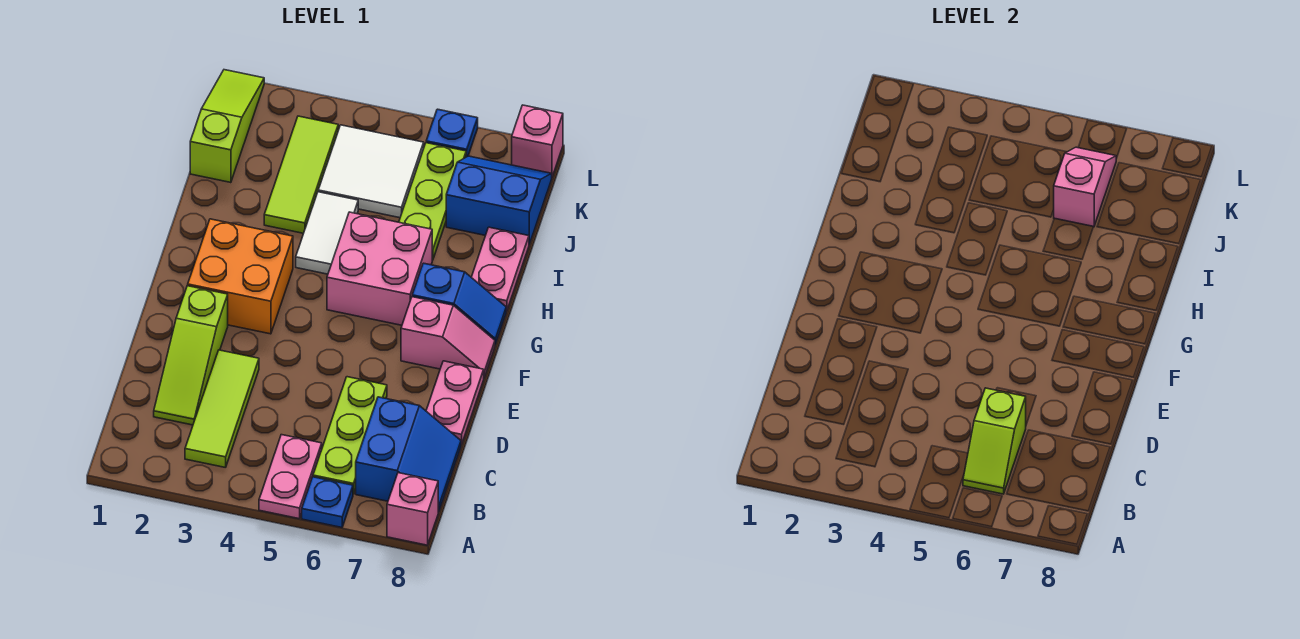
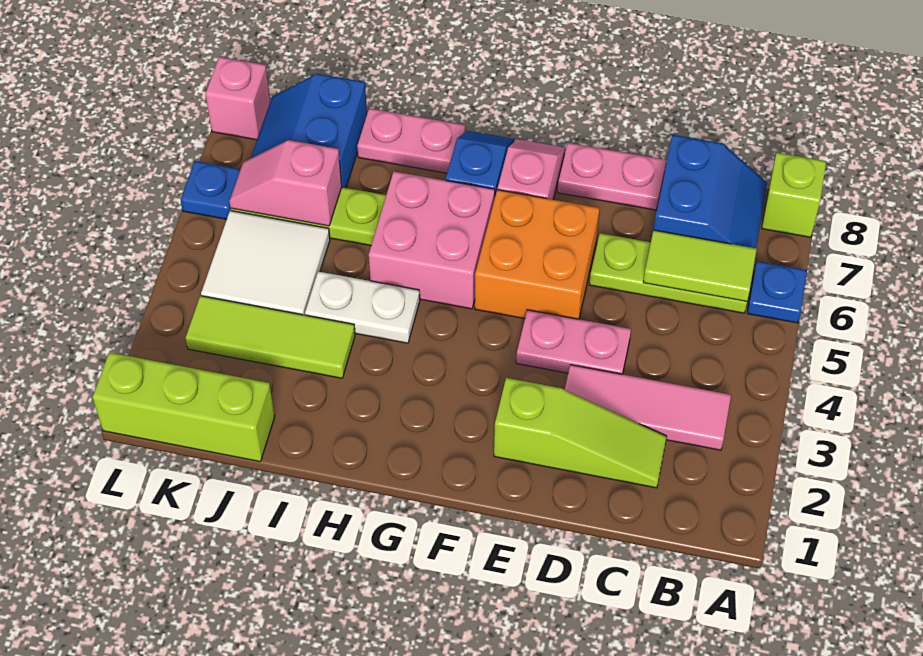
pink 1x2 plate [259,435,322,519] -> pink 1x2 plate moved to [516,310,631,374]
pink 1x1 brick [387,473,438,545] -> lime 1x1 brick [762,153,826,237]
lime 1x3 tile [185,350,259,468] -> pink 1x3 tile [565,365,731,450]
lime 1x2 slope [963,388,1026,494] -> lime 1x2 tile [643,230,757,301]
blue 2x2 slope [356,397,461,512] -> blue 2x2 slope turned to [654,135,767,248]
orange 2x2 brick [188,219,293,334] -> orange 2x2 brick moved to [475,190,599,319]
white 1x2 tile [296,192,358,274] -> white 1x2 plate [305,271,420,343]
lime 1x3 slope [190,70,264,183] -> lime 1x3 brick [93,352,275,462]

